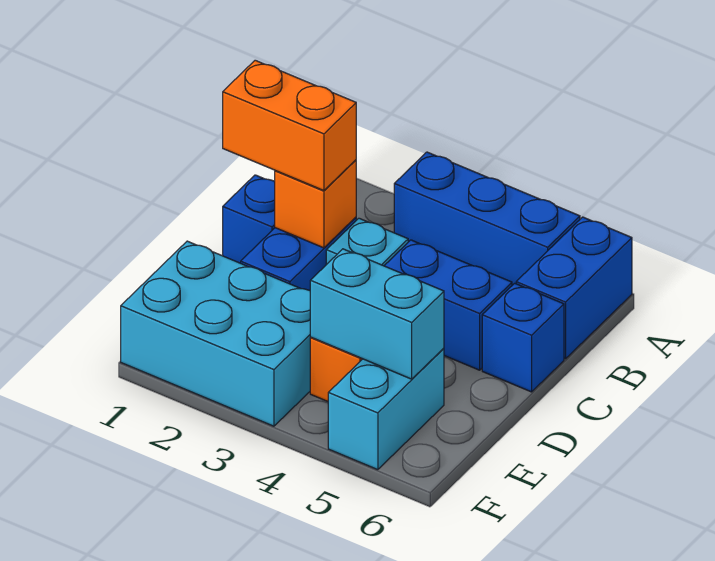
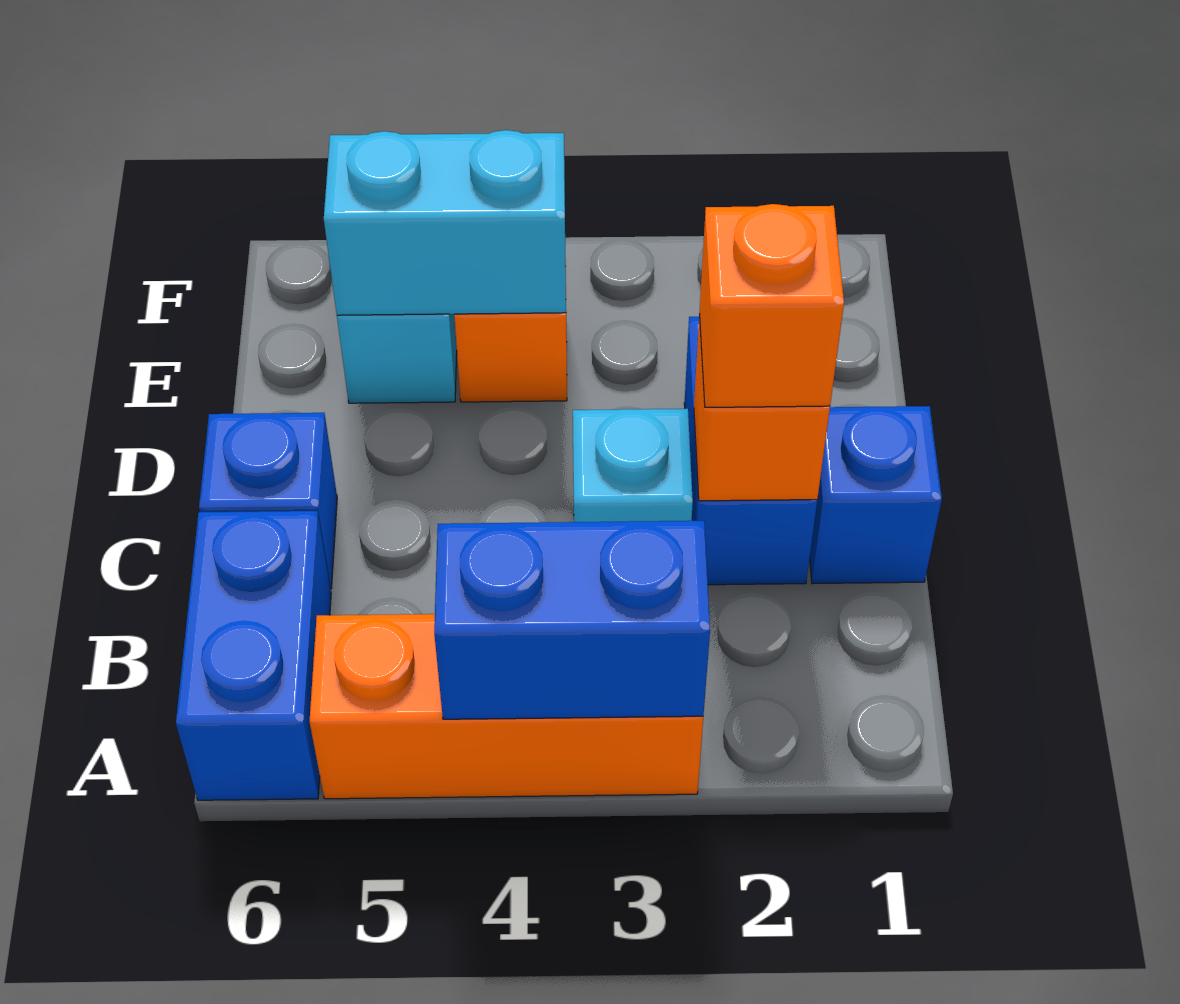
blue 1x3 brick [394,152,580,285] -> orange 1x3 brick [309,614,703,799]
orange 1x2 brick [223,60,356,191] -> orange 1x1 brick [699,204,844,407]
blue 1x2 brick [384,240,512,370] -> blue 1x2 brick moved to [434,521,710,719]
cyan 2x3 brick [121,241,311,426] -> none

